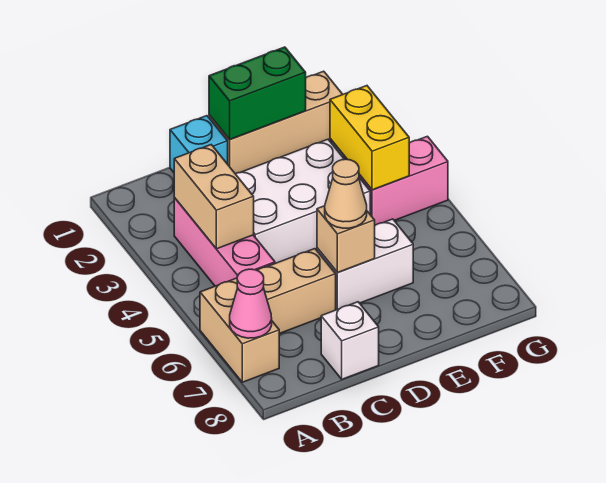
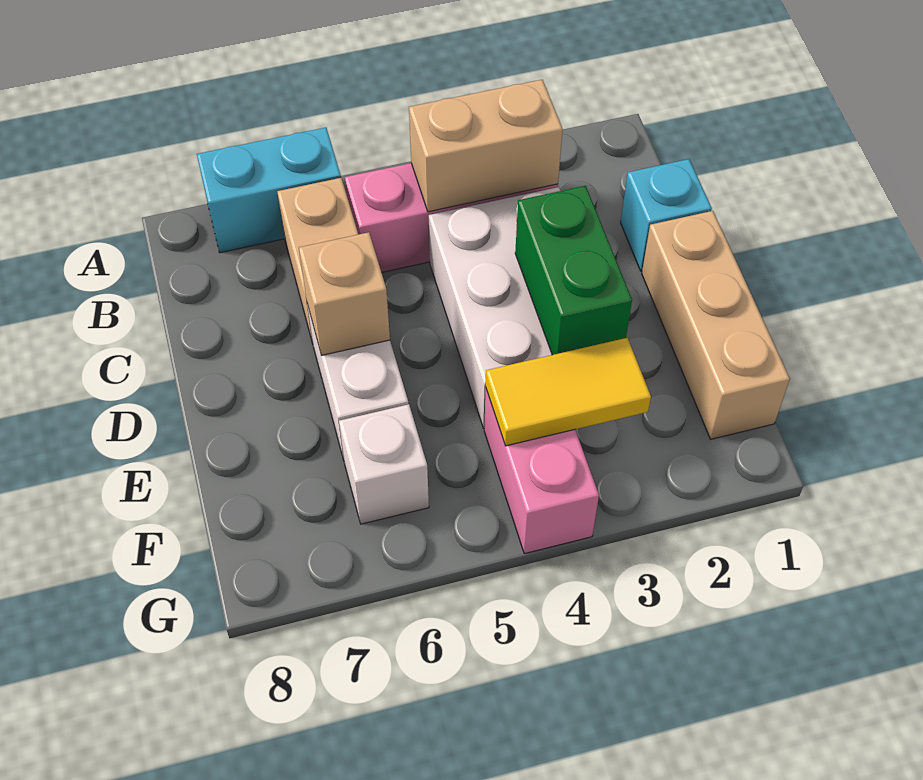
tan 1x2 brick [200,278,279,382] -> cyan 1x2 brick [197,128,341,253]
pink 1x1 cone [230,269,272,338] -> none
white 1x1 brick [321,302,379,379] -> white 1x1 brick moved to [339,404,429,524]
green 1x2 brick [209,47,306,140] -> green 1x2 brick moved to [515,186,632,355]
tan 1x1 cone [325,159,367,228] -> none
yellow 1x2 brick [330,86,409,190] -> yellow 1x2 tile [486,338,651,446]

